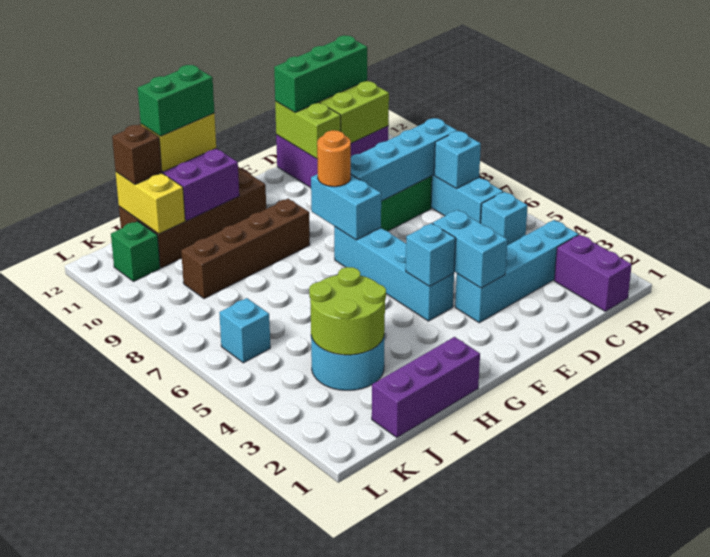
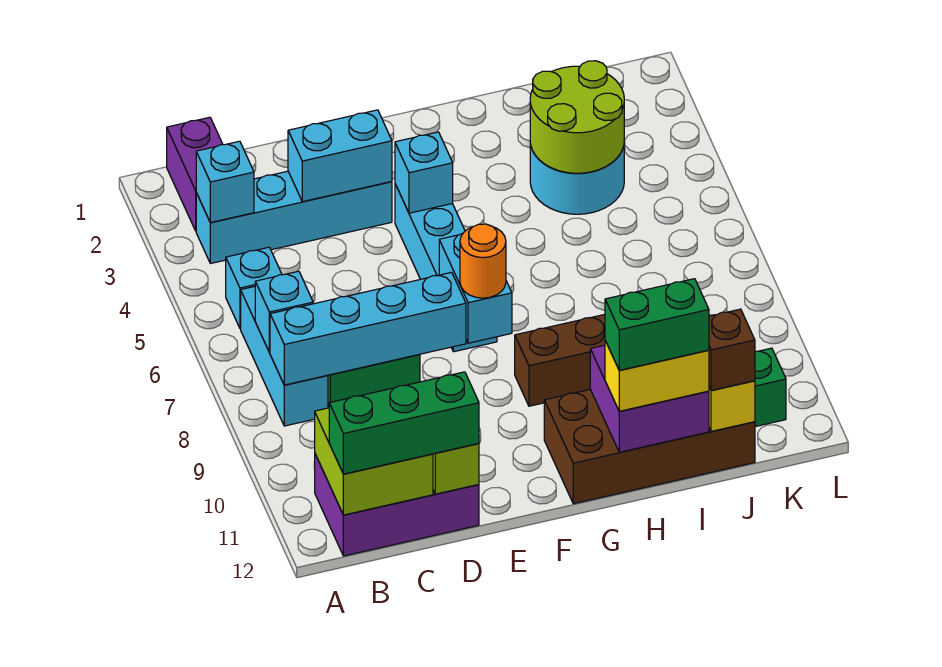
cyan 1x2 brick [433,210,507,288] -> cyan 1x2 brick turned to [288,110,392,202]
purple 1x3 brick [372,337,480,438] -> none
cyan 1x1 brick [219,298,270,363] -> cyan 1x1 brick moved to [196,141,254,223]

